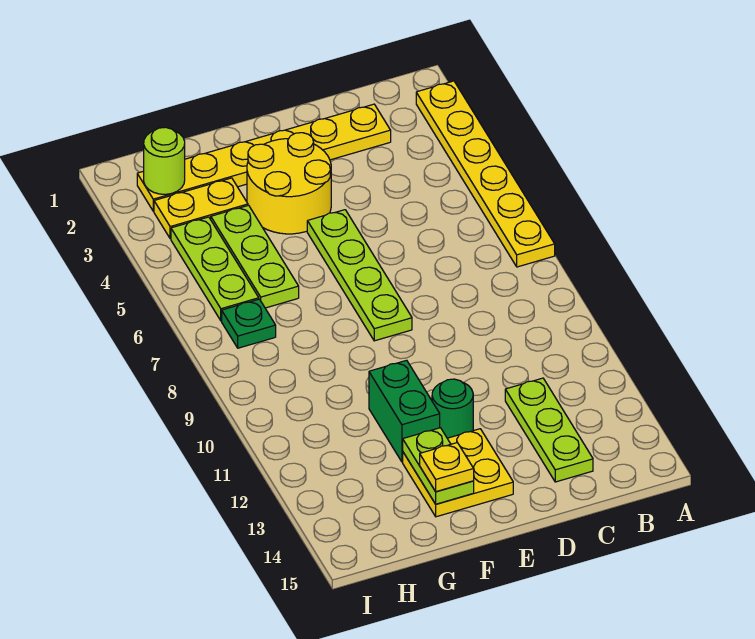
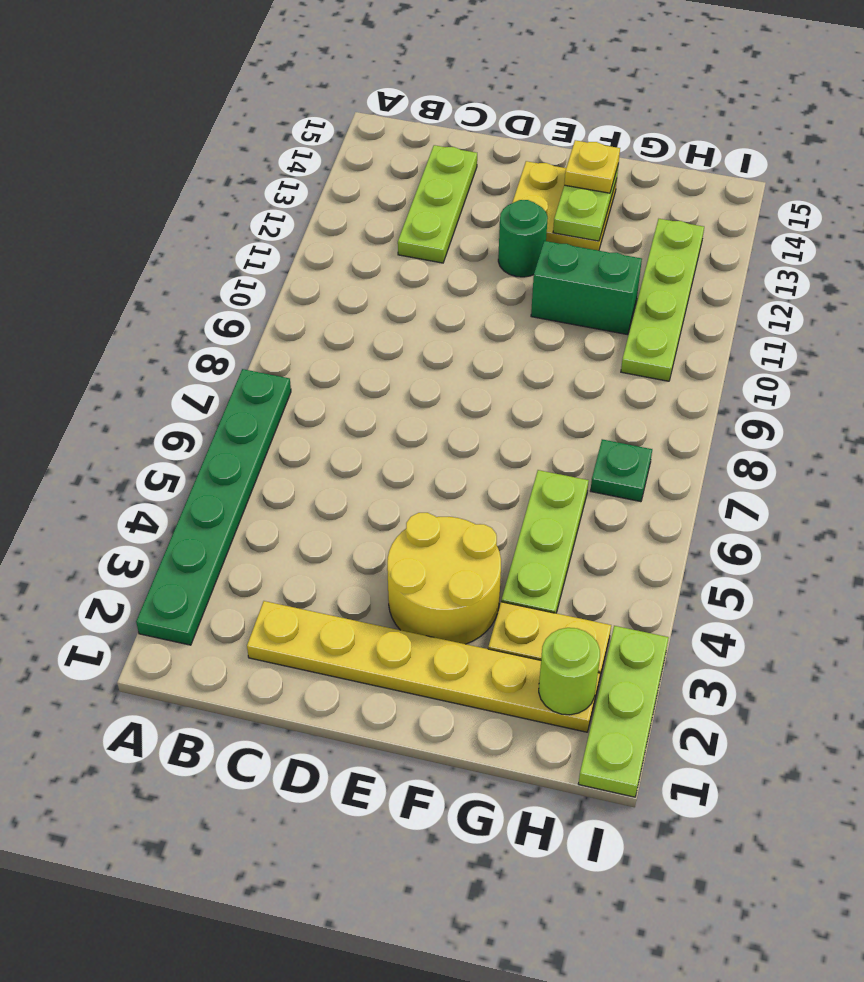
yellow 1x6 plate [416,81,555,267] -> green 1x6 plate [136,369,291,645]
lime 1x4 plate [307,210,412,341] -> lime 1x4 plate moved to [621,219,704,381]
green 1x2 brick [369,360,440,462] -> green 1x2 brick turned to [531,241,642,335]
lime 1x3 plate [171,217,259,321] -> lime 1x3 plate moved to [578,626,669,797]

